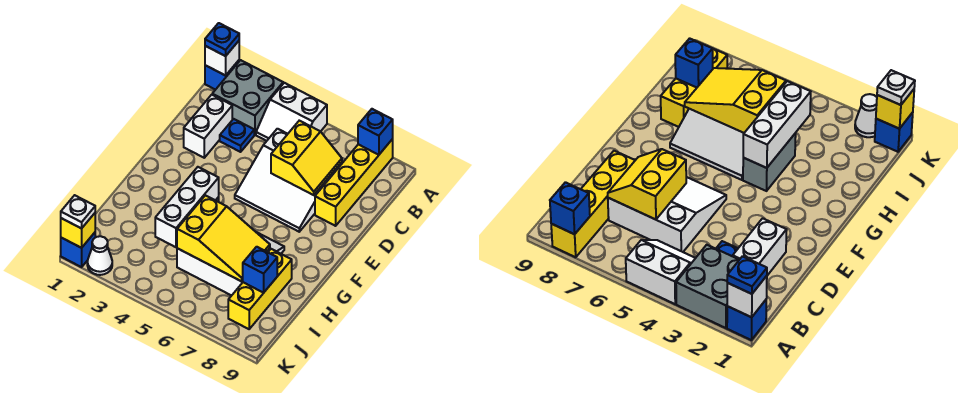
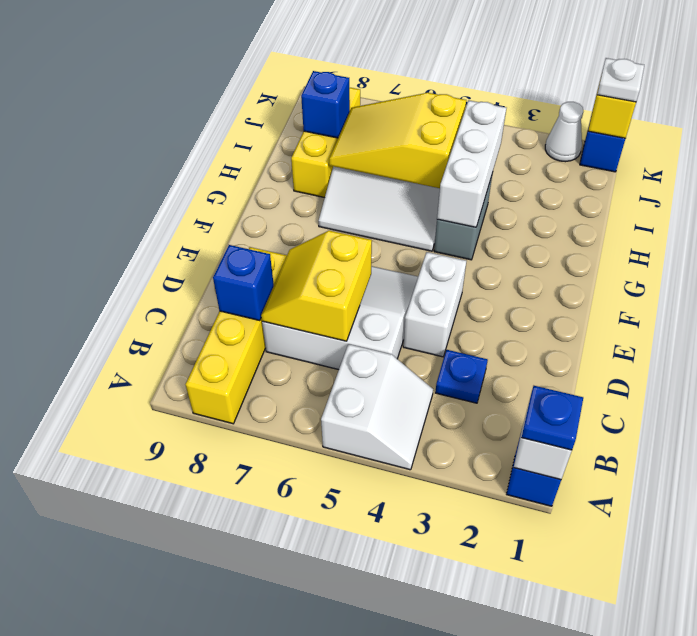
grey 2x2 brick [212,60,283,135] -> none
white 2x2 slope [256,83,327,141] -> white 2x2 slope turned to [321,344,433,470]
blue 1x1 brick [358,109,393,155] -> blue 1x1 brick moved to [213,245,274,320]
white 1x2 brick [184,95,232,158] -> white 1x2 brick moved to [403,252,466,357]

